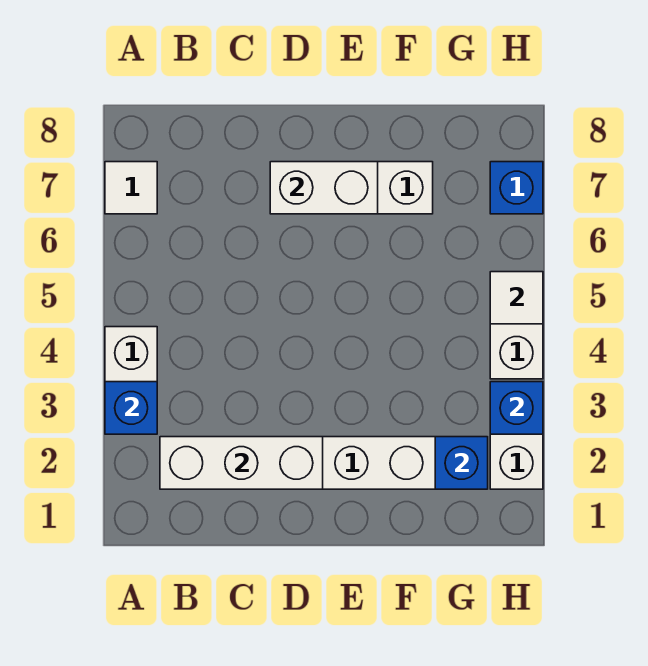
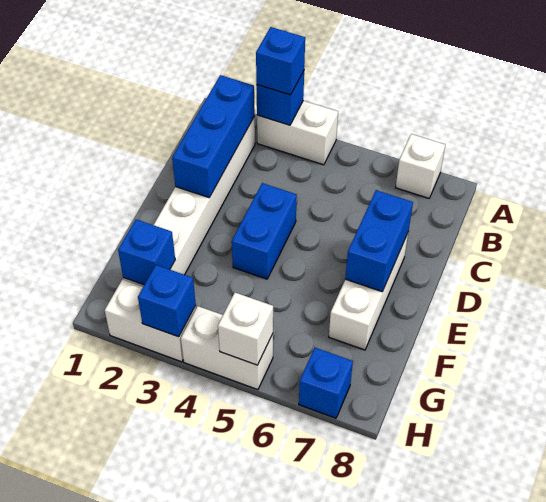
none -> blue 1x1 brick [256,27,305,95]
white 1x1 tile [105,162,157,214] -> white 1x1 brick [396,134,445,198]
white 1x3 brick [160,437,323,489] -> blue 1x3 brick [172,75,255,197]
none -> blue 1x2 brick [232,183,297,279]
white 1x2 brick [270,162,378,214] -> blue 1x2 brick [345,190,413,292]
white 1x1 tile [490,272,543,324] -> white 1x1 brick [218,293,273,365]

